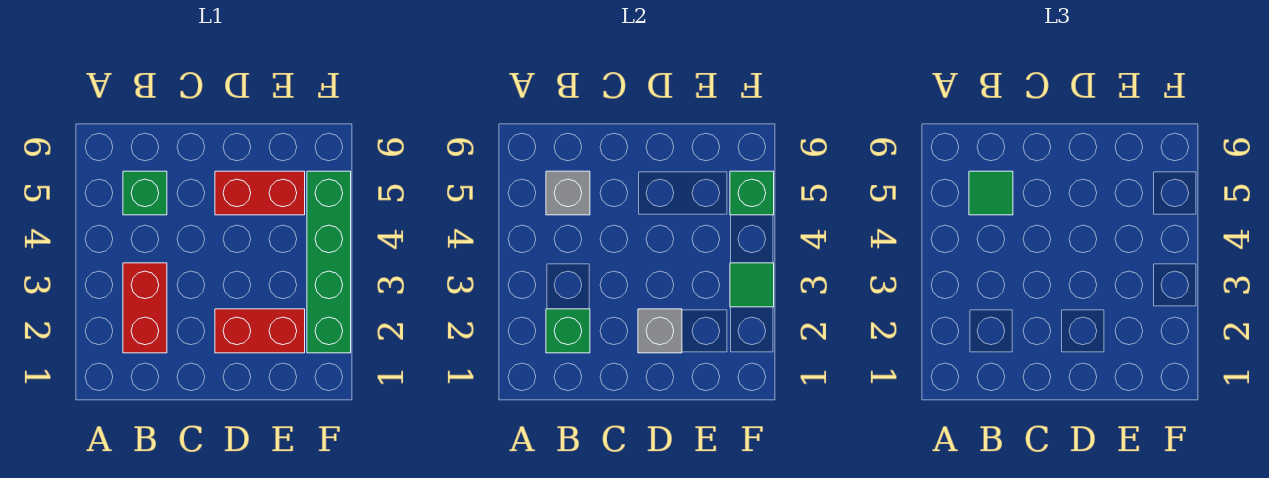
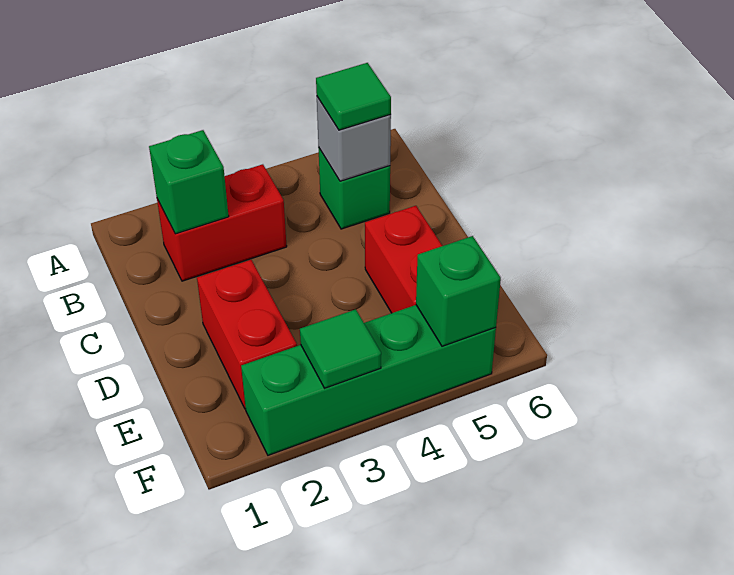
grey 1x1 brick [638,309,682,353] -> none

